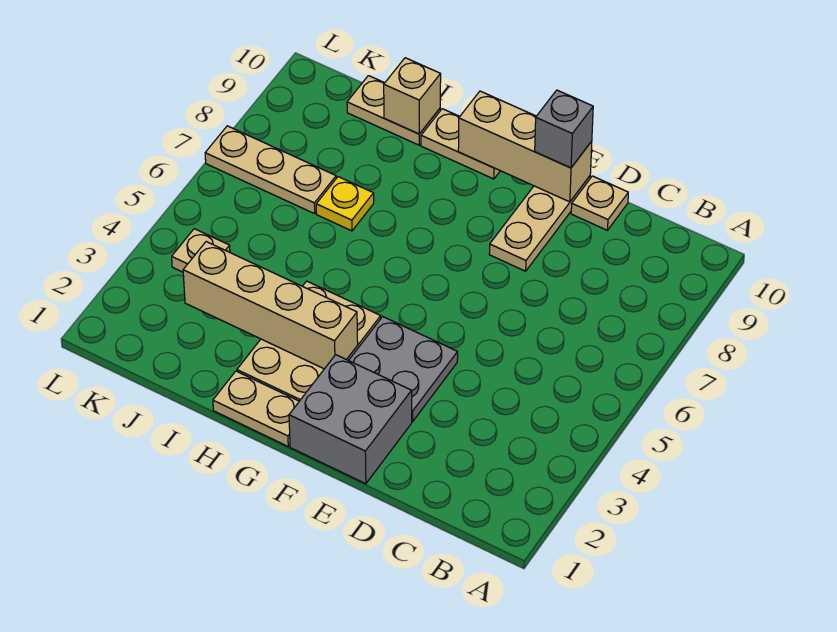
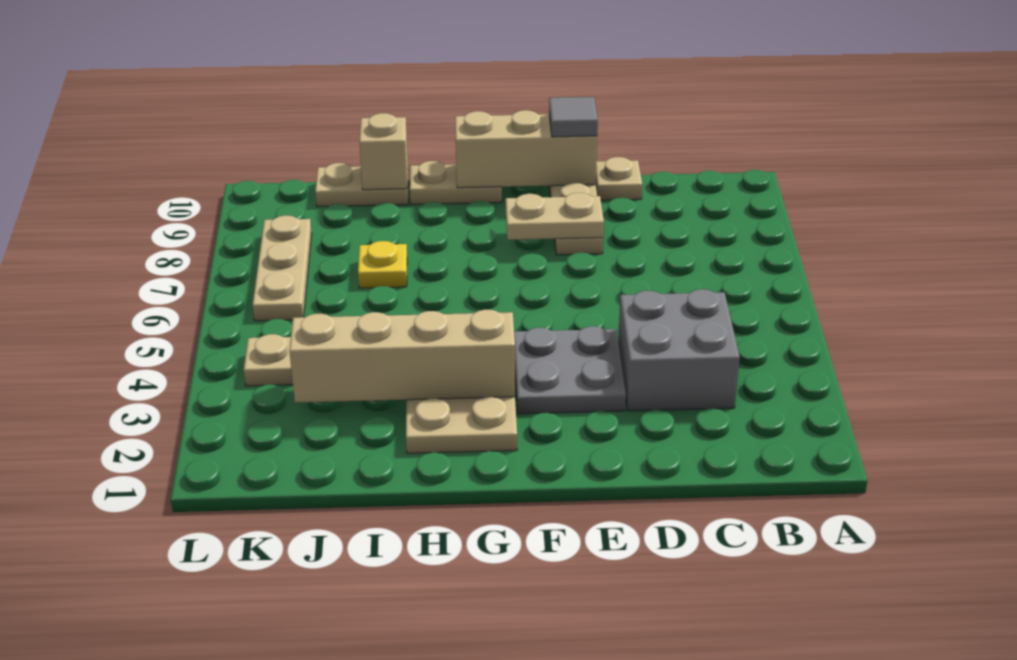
grey 2x2 brick [289,355,412,484] -> grey 2x2 brick moved to [618,289,740,411]
grey 1x1 brick [535,90,593,168] -> grey 1x1 tile [549,97,598,137]
tan 1x2 plate [213,371,299,446] -> tan 1x2 plate moved to [506,193,604,240]
tan 1x3 plate [205,126,336,214] -> tan 1x3 plate turned to [253,216,312,321]

